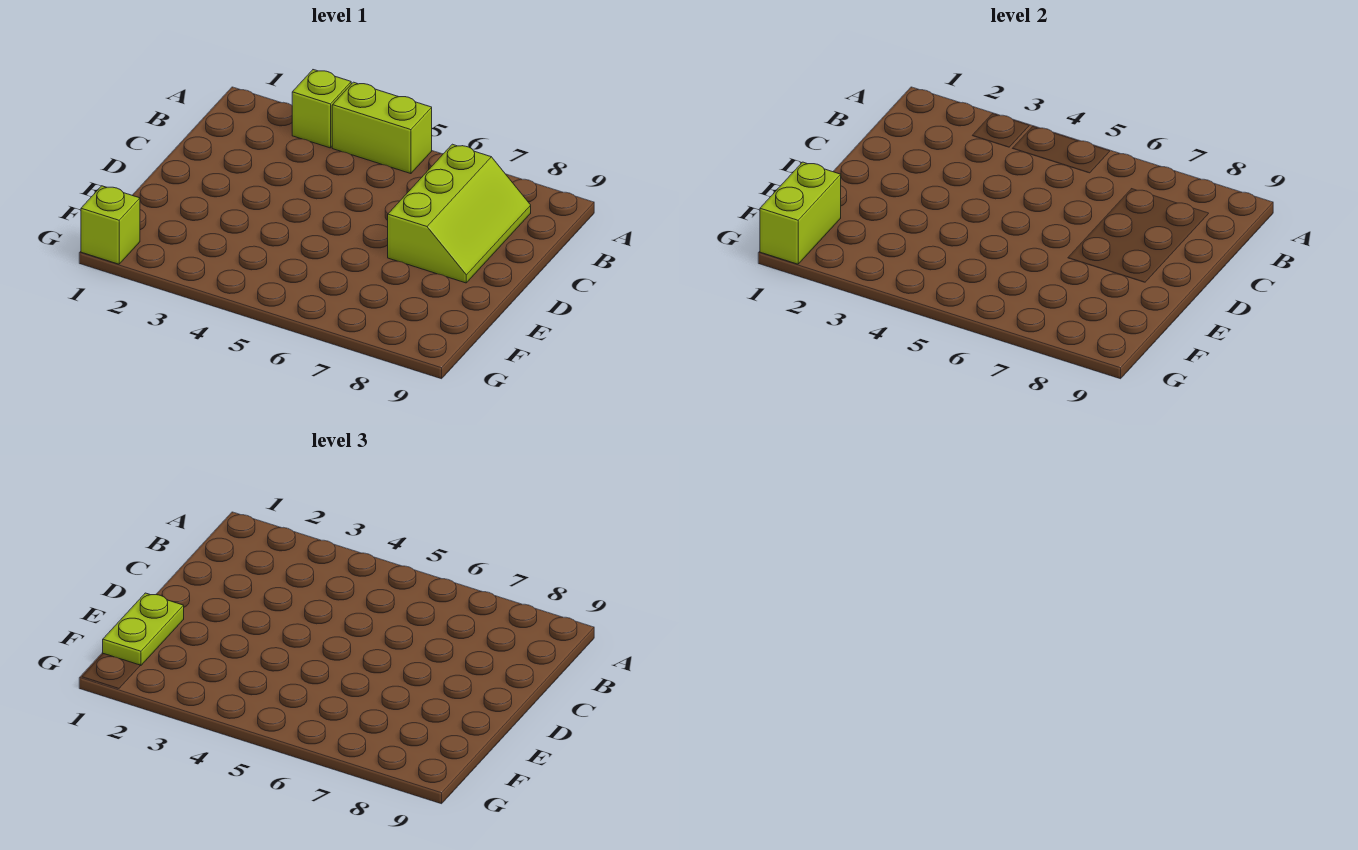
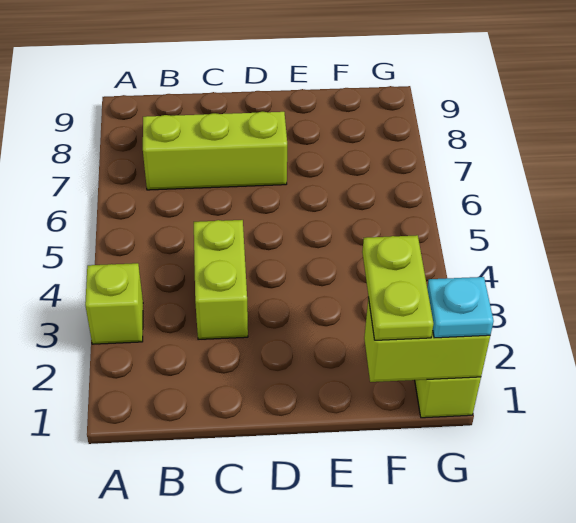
lime 1x2 brick [332,82,432,174] -> lime 1x2 brick moved to [194,220,248,340]
lime 1x2 plate [103,593,184,666] -> lime 1x2 plate turned to [362,235,433,340]
none -> cyan 1x1 plate [427,277,494,338]

